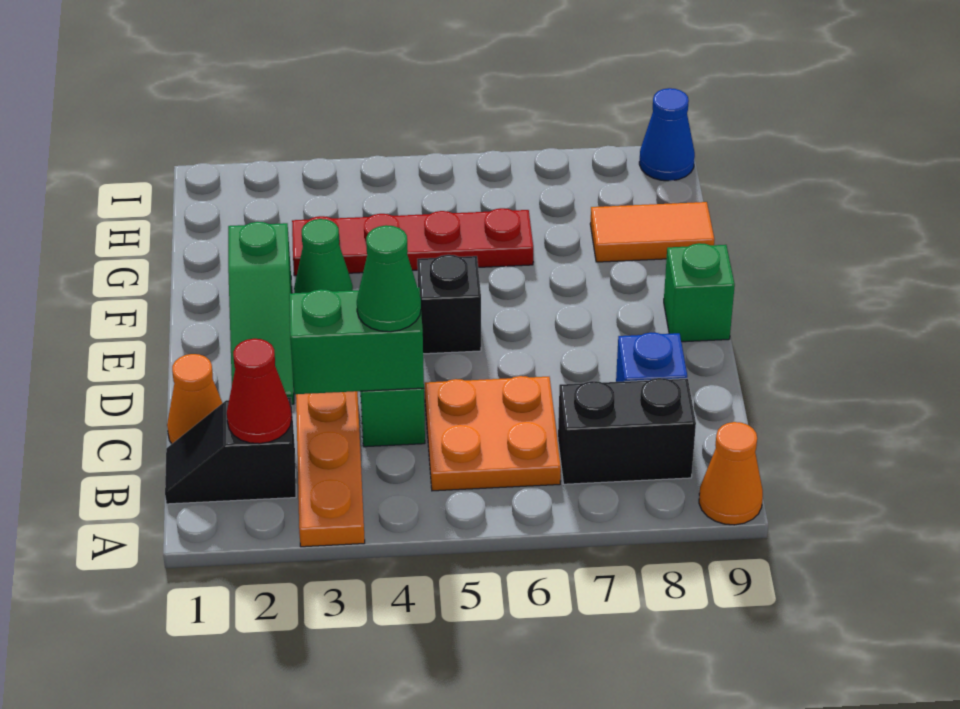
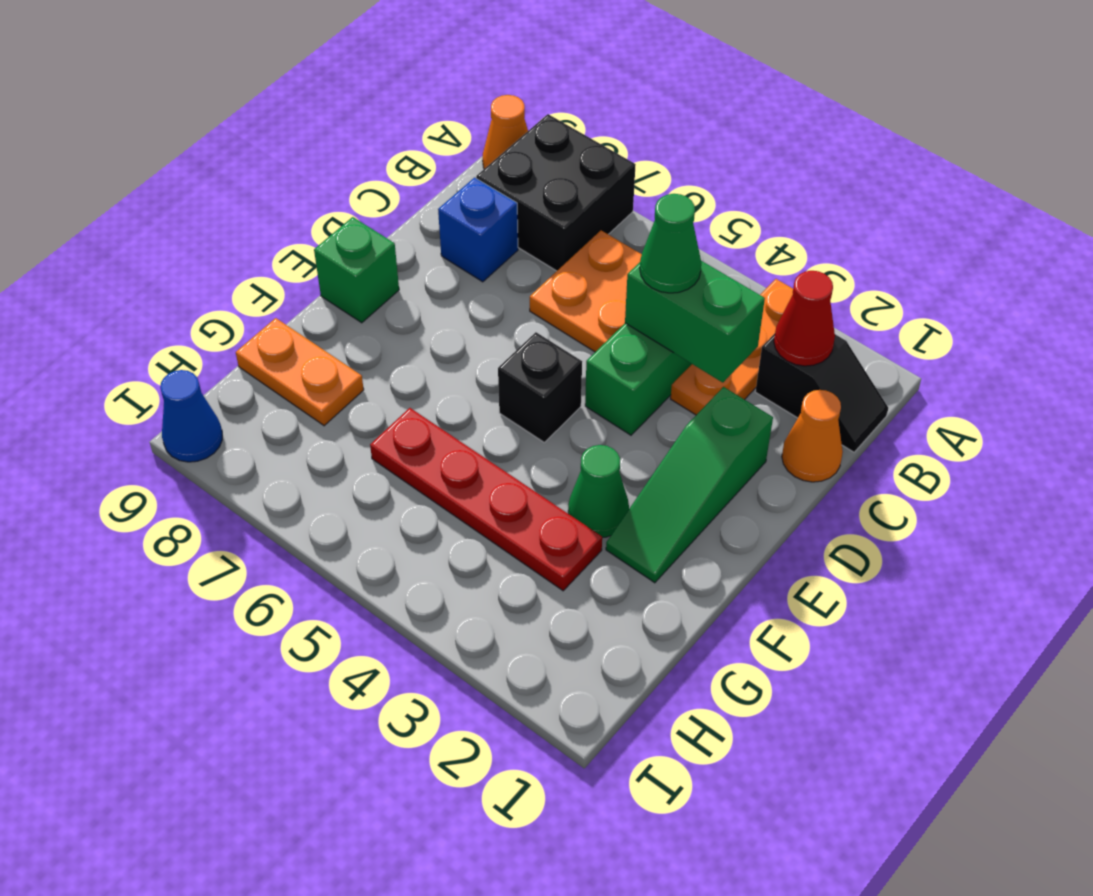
black 1x2 brick [558,378,696,484] -> black 2x2 brick [476,114,636,271]
green 1x3 slope [228,222,294,404] -> green 1x3 slope turned to [606,387,773,583]
orange 1x2 tile [590,202,714,262] -> orange 1x2 plate [236,318,364,426]

